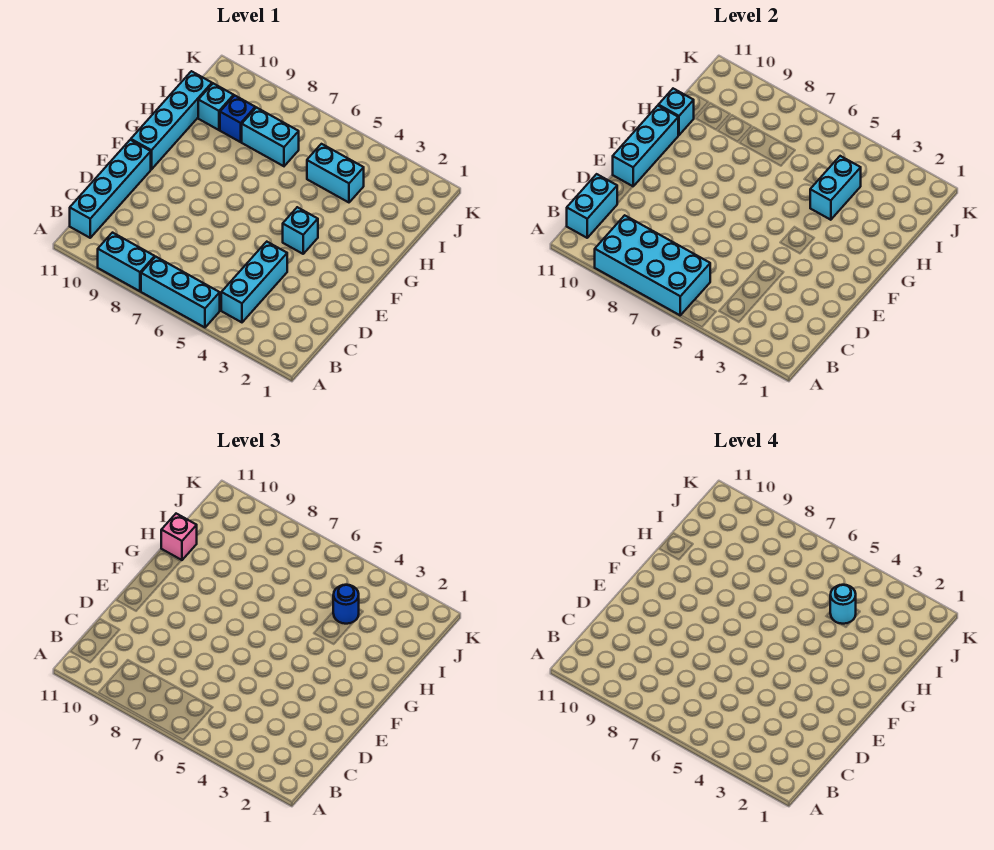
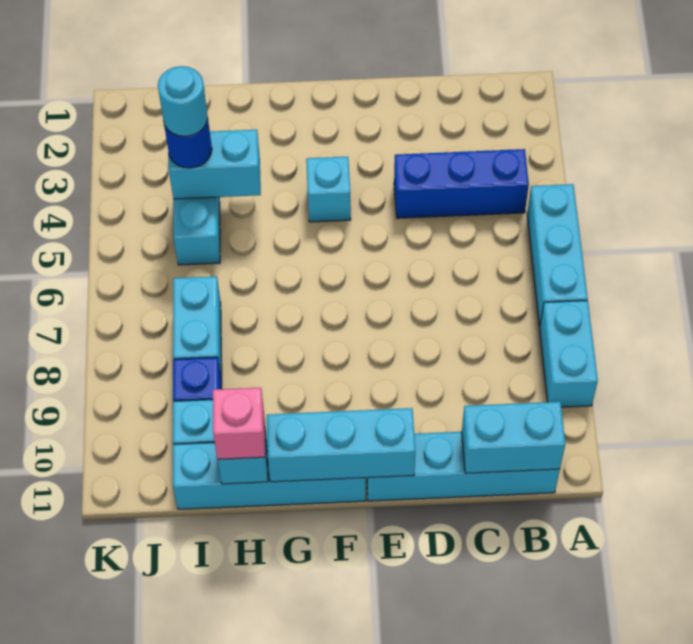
cyan 2x4 brick [595,215,710,315] -> none
cyan 1x3 brick [221,242,287,322] -> blue 1x3 brick [394,149,529,218]

